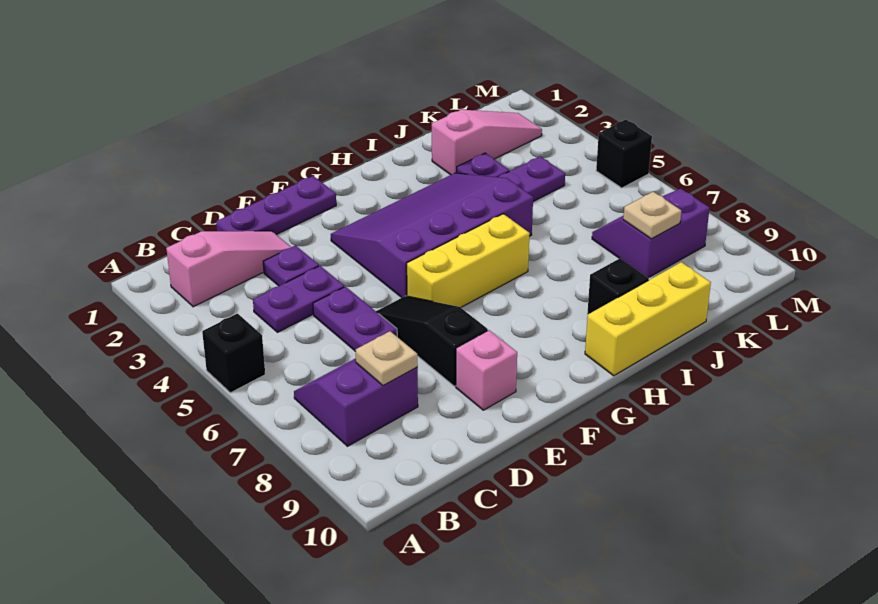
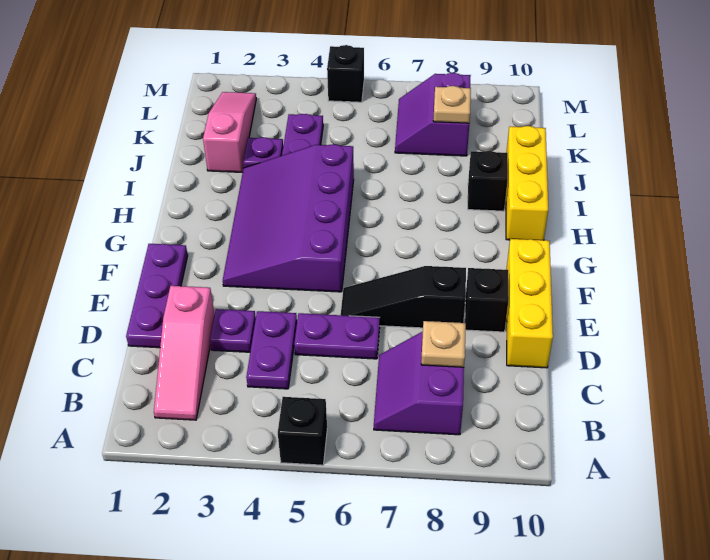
pink 1x3 slope [166,231,291,307] -> pink 1x3 slope turned to [154,286,215,420]
pink 1x1 brick [456,330,517,410] -> black 1x1 brick [465,268,509,332]
yellow 1x3 brick [407,214,530,307] -> yellow 1x3 brick moved to [506,239,553,368]

